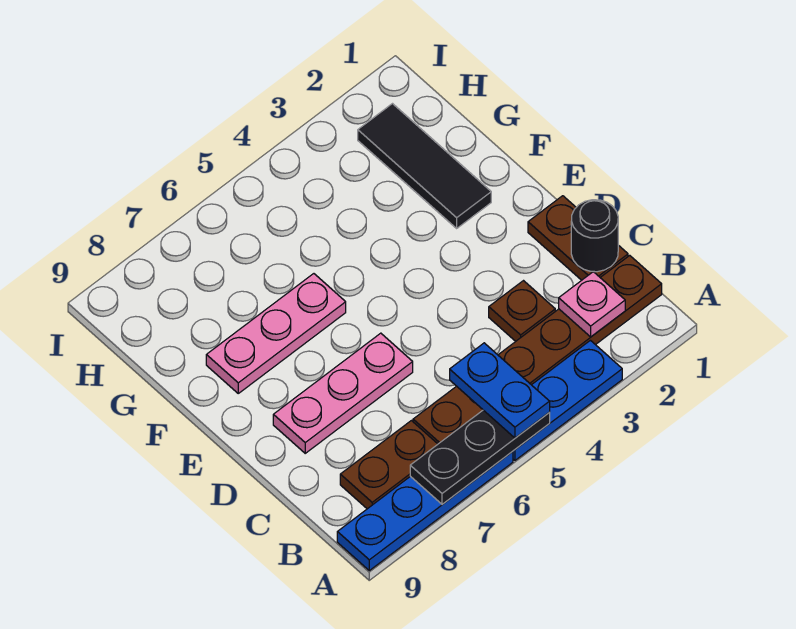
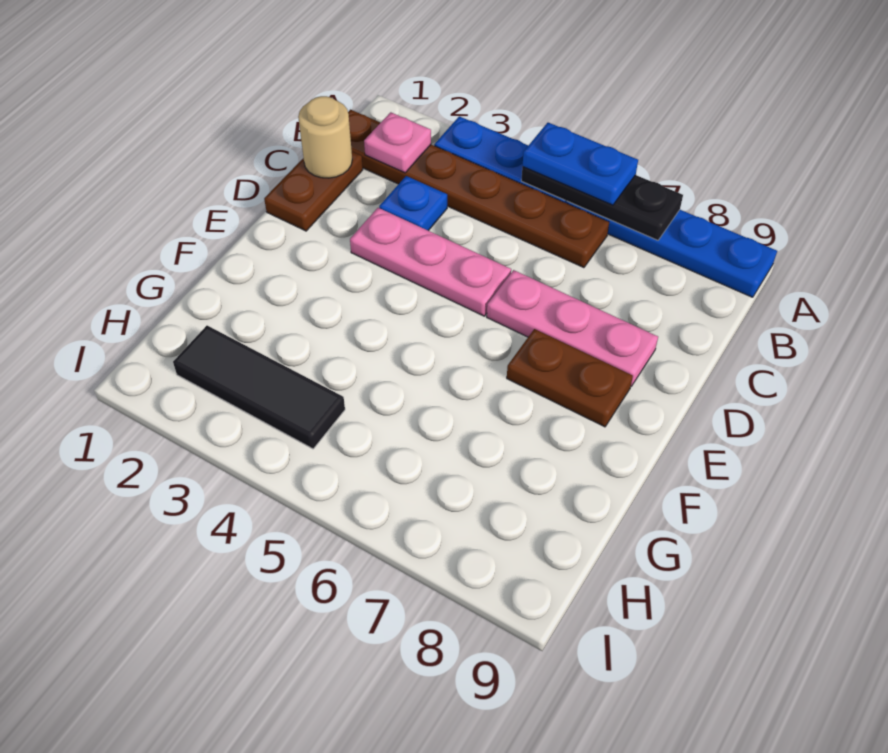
blue 1x2 plate [450,343,550,438] -> blue 1x2 plate turned to [523,123,638,205]
brown 1x2 plate [340,421,438,509] -> brown 1x2 plate moved to [507,329,633,427]
black 1x1 round brick [571,200,618,272] -> tan 1x1 round brick [298,96,352,178]
brown 1x1 plate [489,281,555,341] -> blue 1x1 plate [379,176,447,231]
black 1x3 tile [358,104,491,228] -> black 1x3 tile turned to [173,326,345,449]
pink 1x3 plate [206,274,346,393] -> pink 1x3 plate moved to [350,208,511,316]

